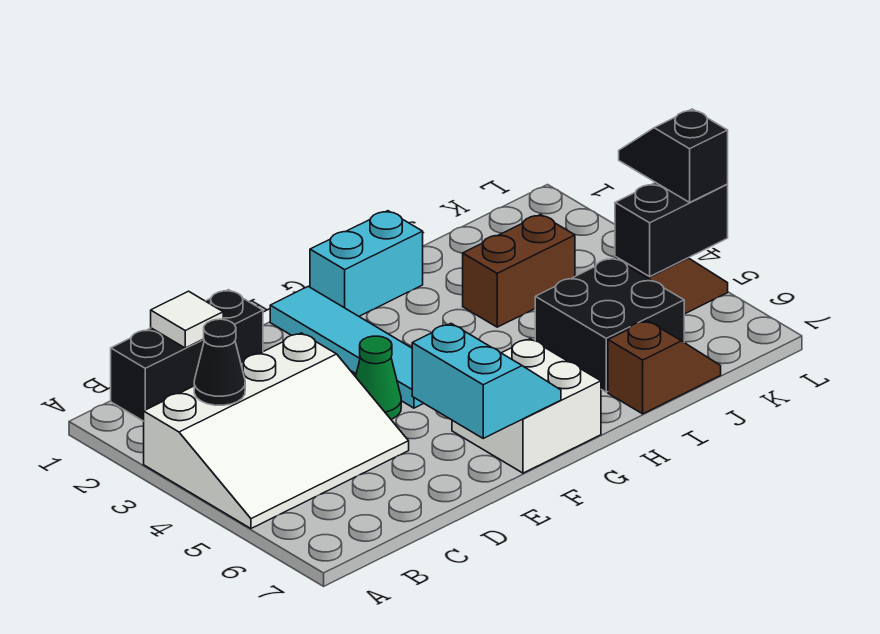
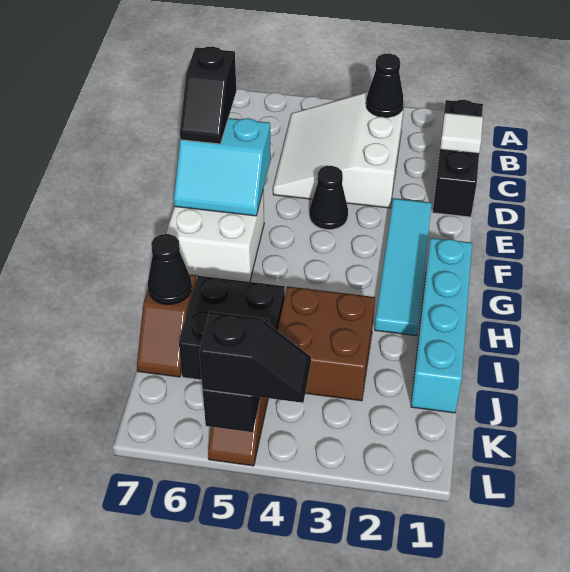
white 3x4 slope [144,333,409,528] -> white 3x3 slope [273,92,405,208]
none -> black 1x2 slope [180,47,236,144]
green 1x1 cone [356,336,401,419] -> black 1x1 cone [310,166,348,230]
cyan 1x4 tile [270,286,424,408] -> cyan 1x4 tile turned to [375,198,432,336]
cyan 1x2 brick [310,211,423,316] -> cyan 1x4 brick [411,238,472,413]
brown 1x2 brick [463,215,575,327] -> brown 2x2 brick [277,286,375,401]
none -> black 1x1 cone [148,234,192,304]

